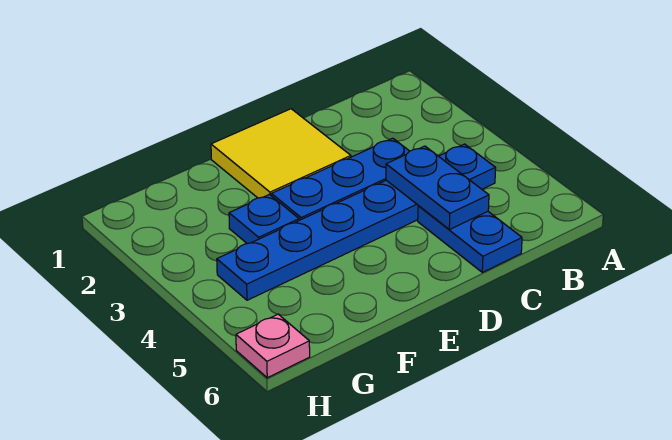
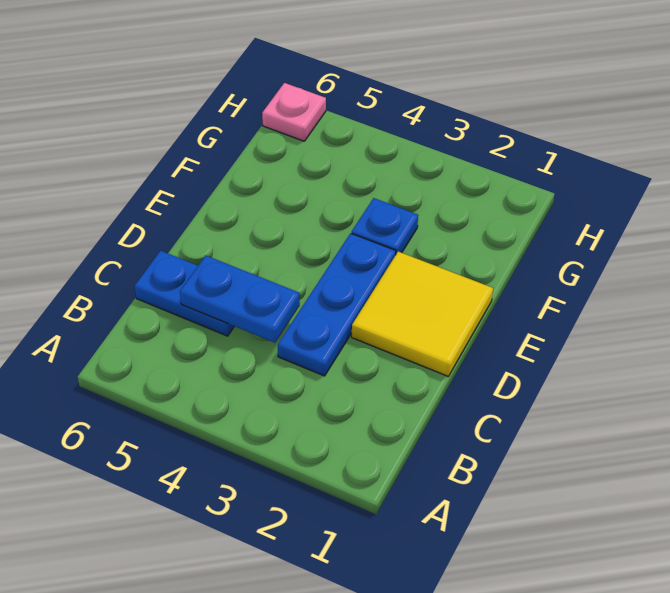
blue 1x6 plate [217,144,496,300] -> none

